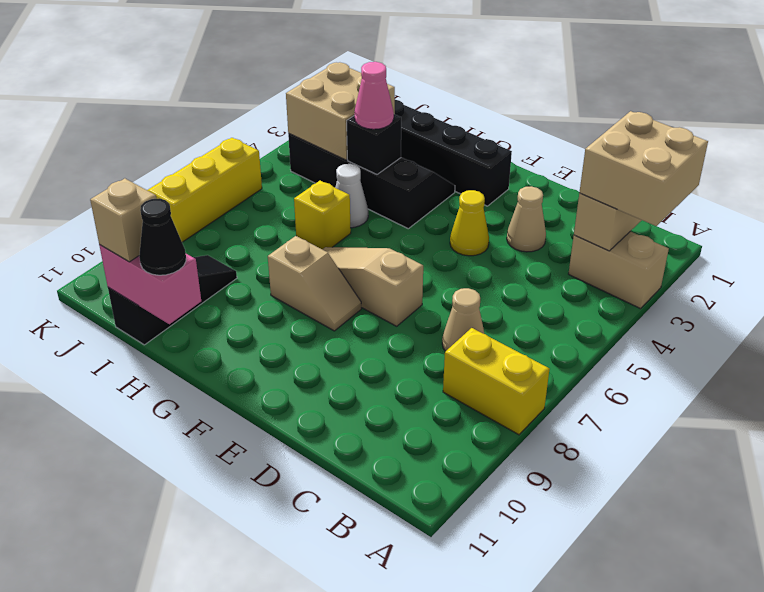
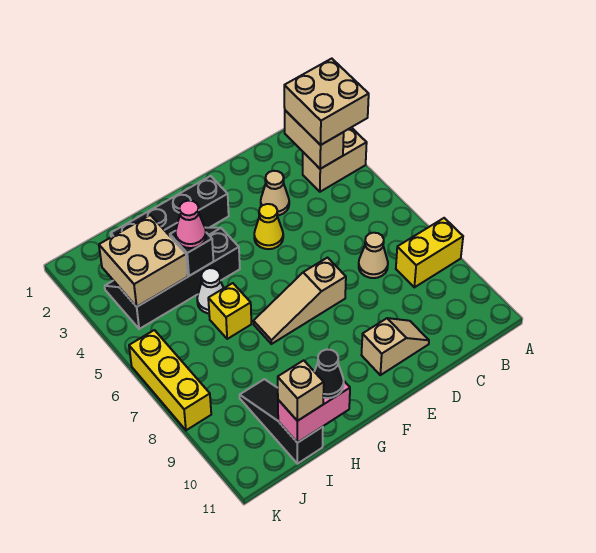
tan 1x2 slope [268,236,361,331] -> tan 1x2 slope moved to [362,318,429,375]

